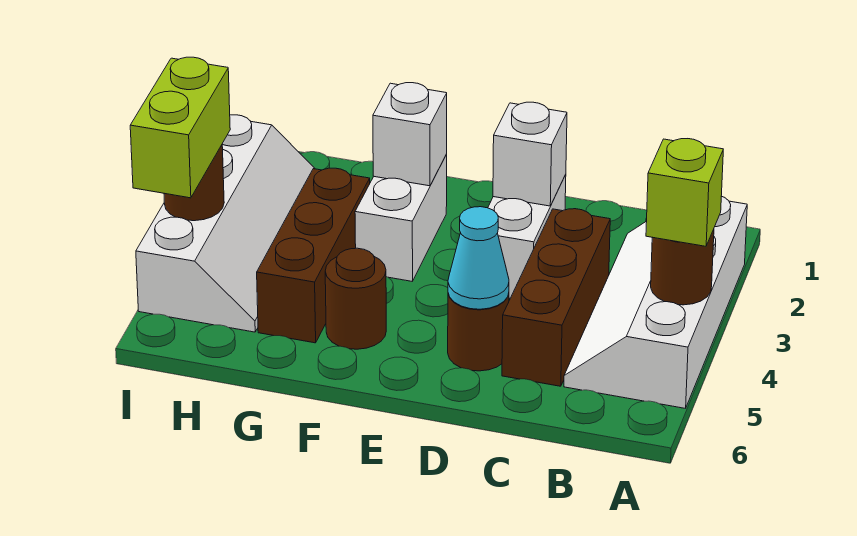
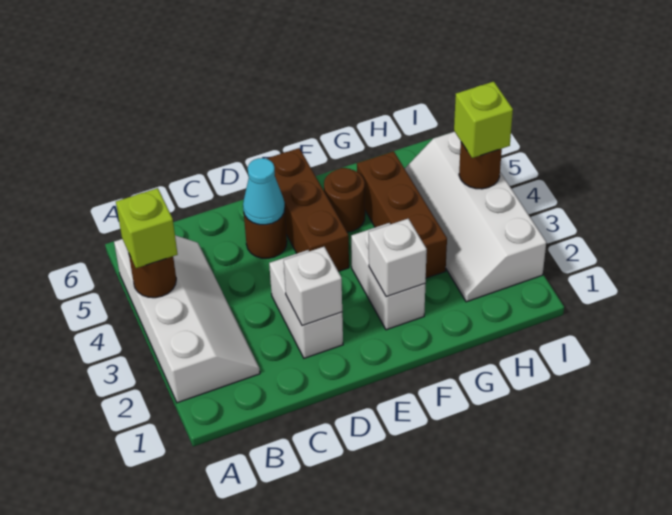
brown 1x3 brick [502,209,610,386] -> brown 1x3 brick moved to [266,148,349,271]
lime 1x2 brick [130,57,230,198] -> lime 1x1 brick [454,82,513,158]

